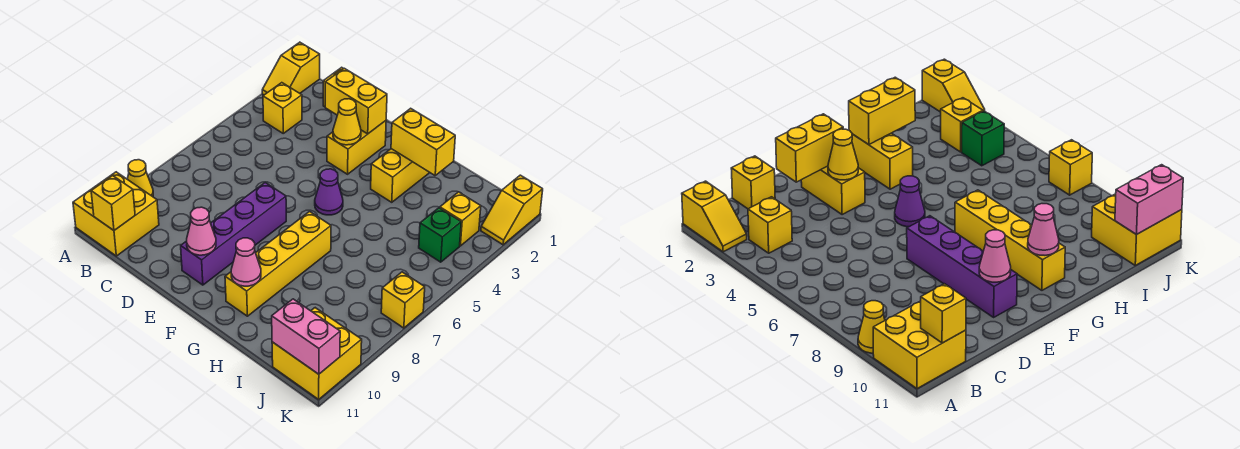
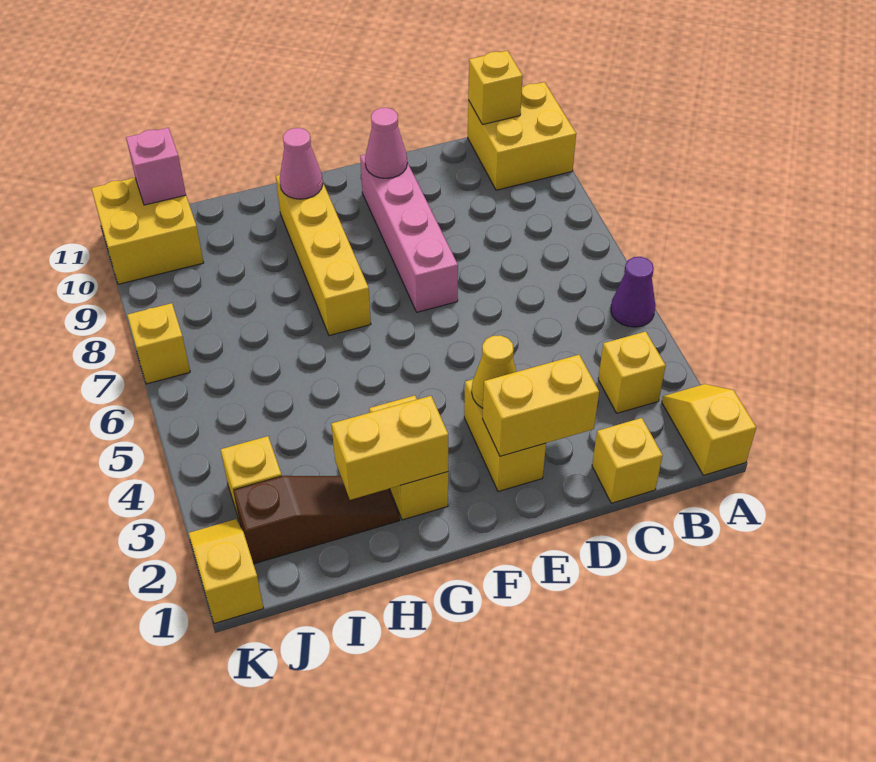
yellow 1x1 cone [127,160,153,197] -> none
purple 1x4 brick [181,183,286,285] -> pink 1x4 brick [360,154,458,312]
purple 1x1 cone [315,169,343,215] -> purple 1x1 cone moved to [611,257,655,327]
none -> brown 1x3 slope [233,476,400,564]
green 1x1 brick [419,208,461,262] -> none
pink 1x2 brick [272,299,340,374] -> pink 1x1 brick [126,128,186,205]

